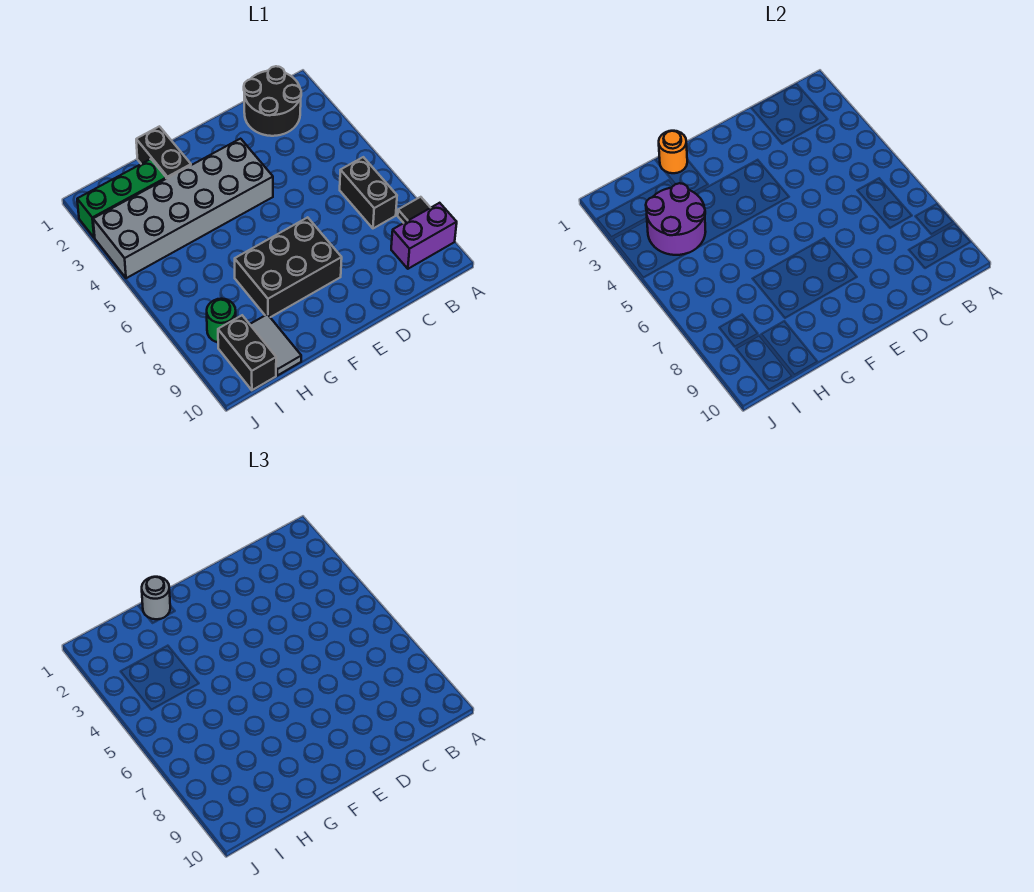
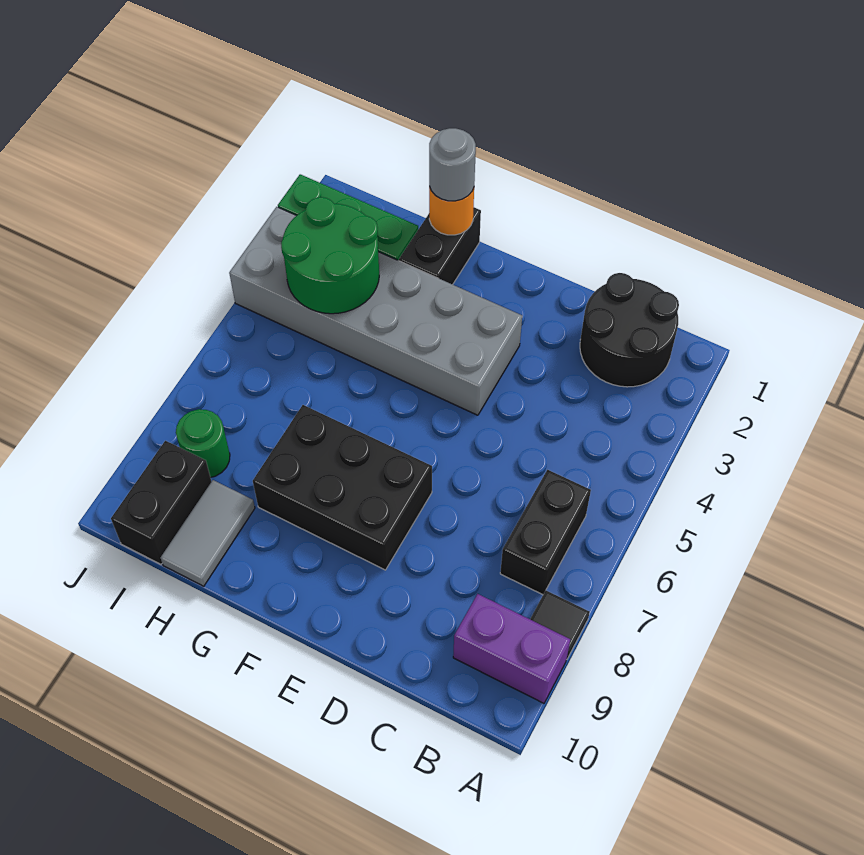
purple 2x2 round brick [646,183,706,255] -> green 2x2 round brick [281,197,379,314]

